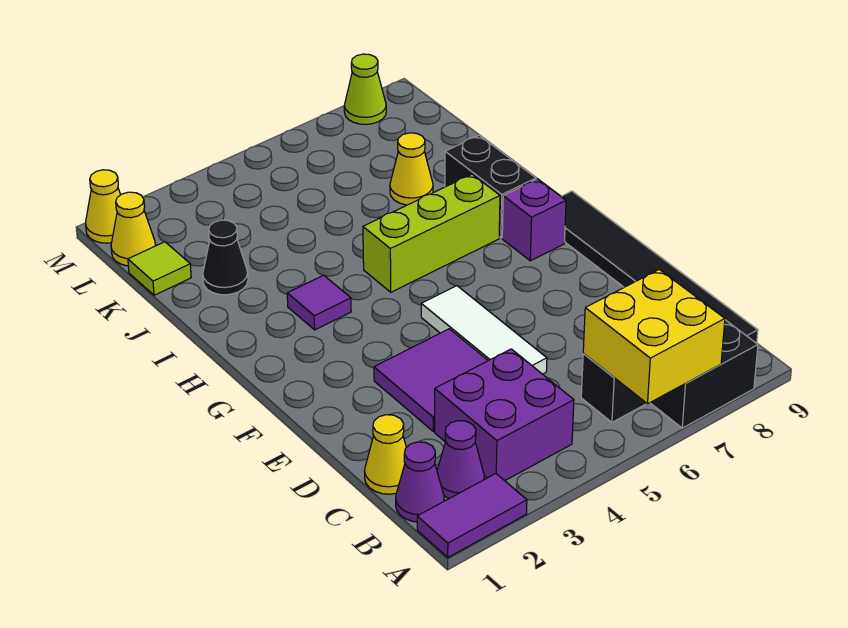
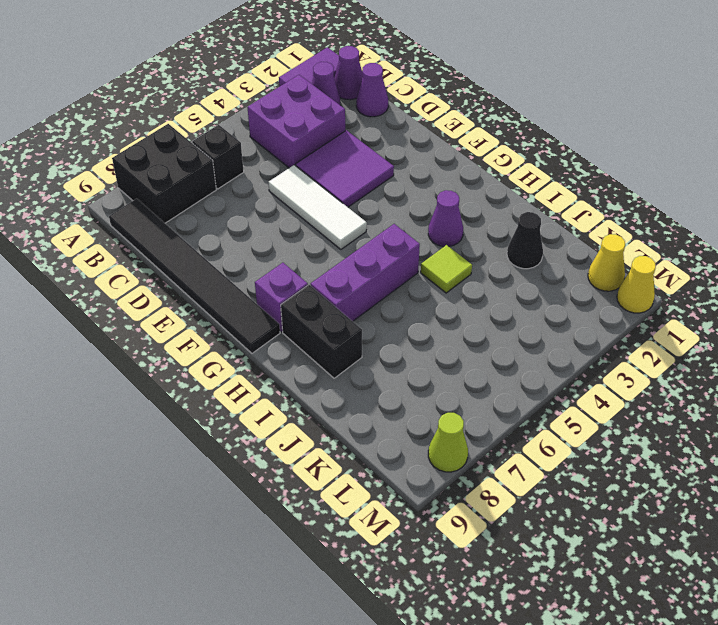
yellow 2x2 brick [583,269,725,404] -> none
yellow 1x1 cone [365,415,406,494] -> purple 1x1 cone [356,63,388,117]
purple 1x1 tile [287,275,351,330] -> purple 1x1 cone [428,190,463,247]
lime 1x3 brick [363,174,500,292] -> purple 1x3 brick [310,224,420,321]
yellow 1x1 cone [390,133,433,205] -> none
lime 1x1 tile [128,242,191,295] -> lime 1x1 tile moved to [421,245,472,293]

